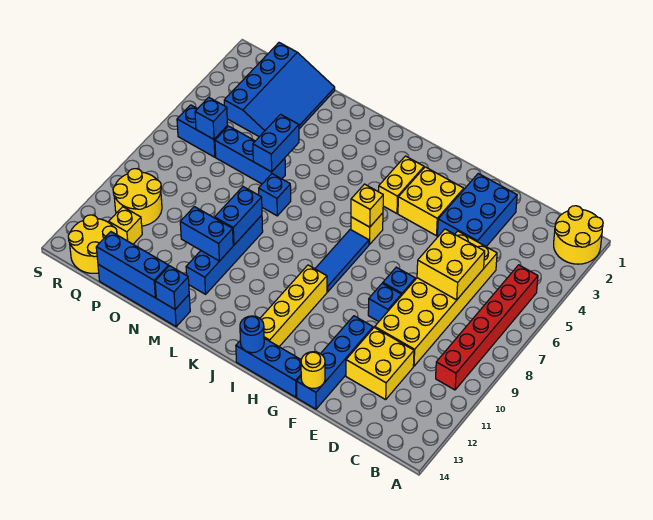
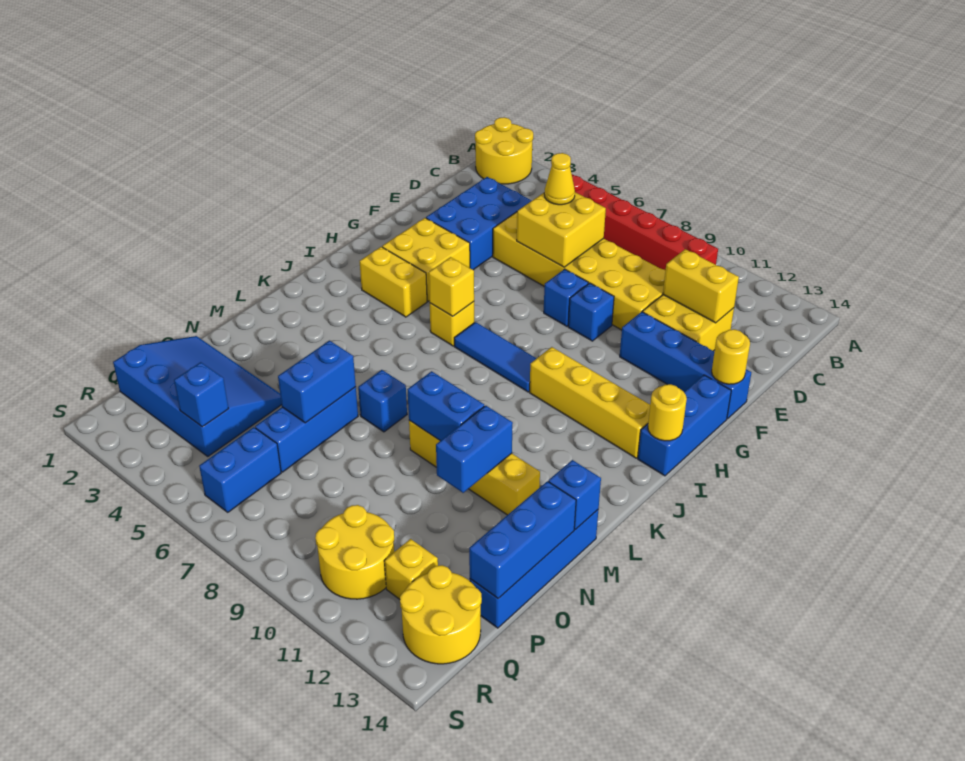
none -> yellow 1x1 cone [544,153,575,205]
none -> yellow 1x2 brick [663,249,739,323]
blue 2x3 brick [438,174,517,247] -> blue 2x3 brick turned to [426,177,532,270]
blue 1x1 round brick [240,316,264,353] -> yellow 1x1 round brick [648,384,687,441]
blue 1x4 brick [186,215,263,294] -> yellow 1x4 brick [409,420,540,515]
blue 1x2 brick [253,114,299,172] -> blue 1x2 brick turned to [278,341,356,423]
blue 1x1 brick [195,97,228,139] -> blue 1x1 brick moved to [174,362,229,427]

